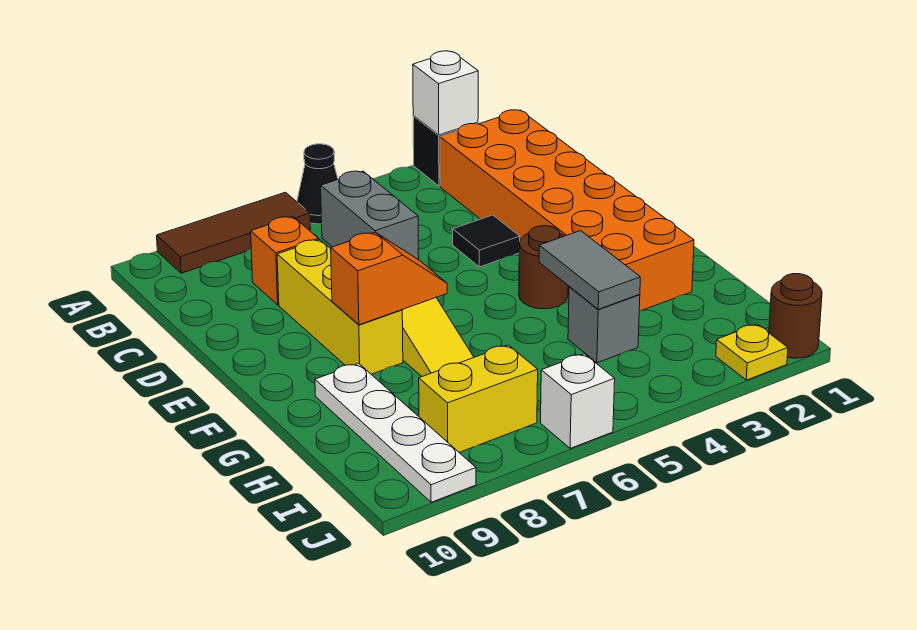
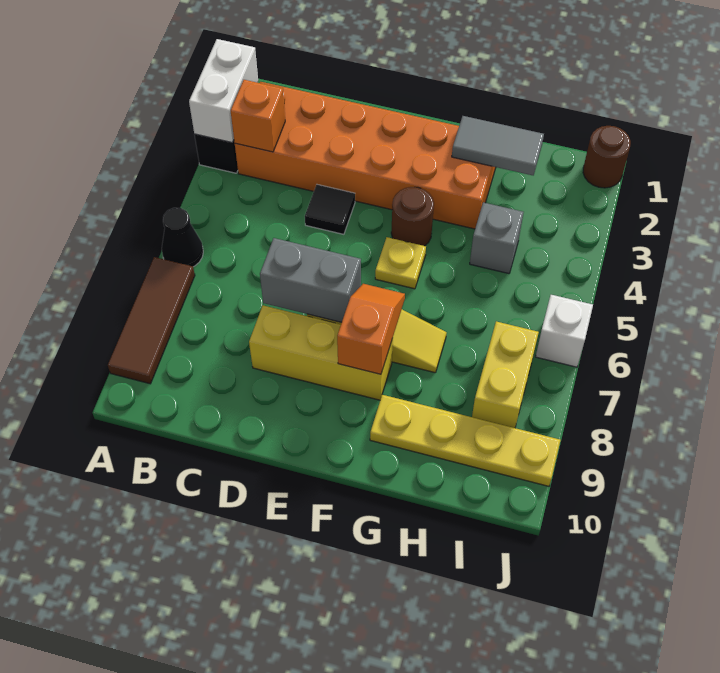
white 1x1 brick [413,51,478,135] -> white 1x2 brick [189,39,258,143]
orange 1x1 brick [251,217,319,305] -> orange 1x1 brick moved to [231,80,285,152]
grey 1x2 tile [539,231,640,309] -> grey 1x2 tile moved to [452,116,544,175]
white 1x4 plate [315,363,476,502] -> yellow 1x4 plate [370,395,560,486]
yellow 1x1 plate [716,324,788,380] -> yellow 1x1 plate moved to [375,237,426,289]

